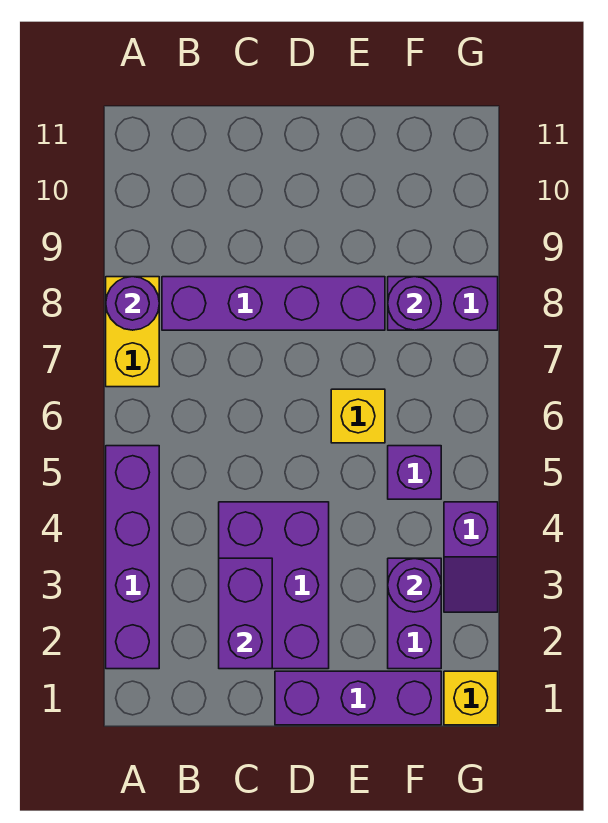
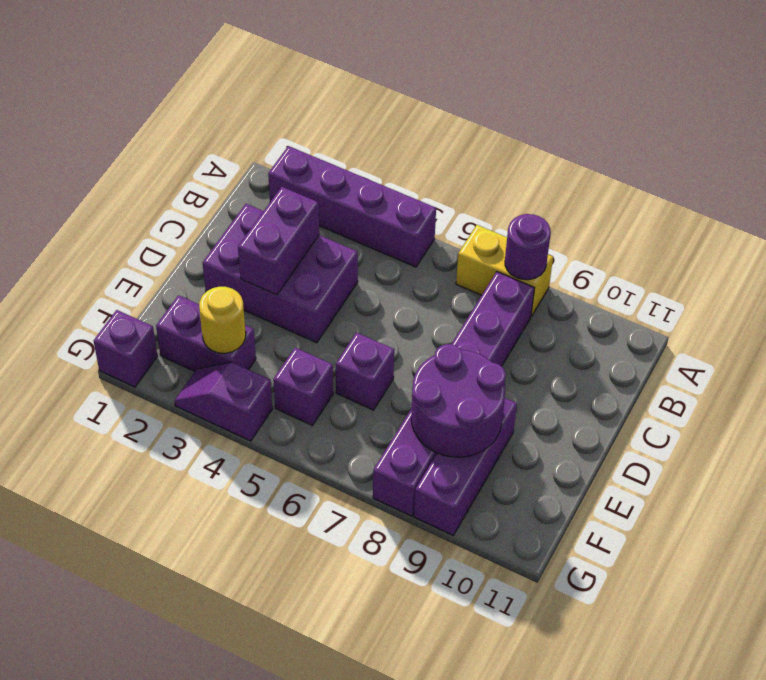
purple 1x2 brick [219,558,272,669] -> purple 1x2 brick turned to [238,187,319,295]
purple 1x3 brick [275,671,441,725] -> purple 1x3 brick moved to [414,398,517,535]
yellow 1x1 brick [331,389,385,443] -> purple 1x1 brick [336,333,394,410]
purple 1x1 round brick [388,558,441,612] -> yellow 1x1 round brick [199,287,246,353]
purple 1x1 round brick [388,277,441,330] -> purple 2x2 round brick [411,344,506,457]
yellow 1x1 brick [444,671,498,725] -> purple 1x1 brick [94,310,157,387]

